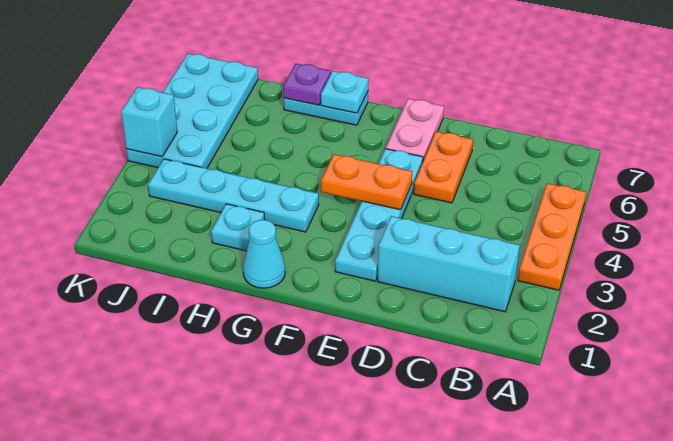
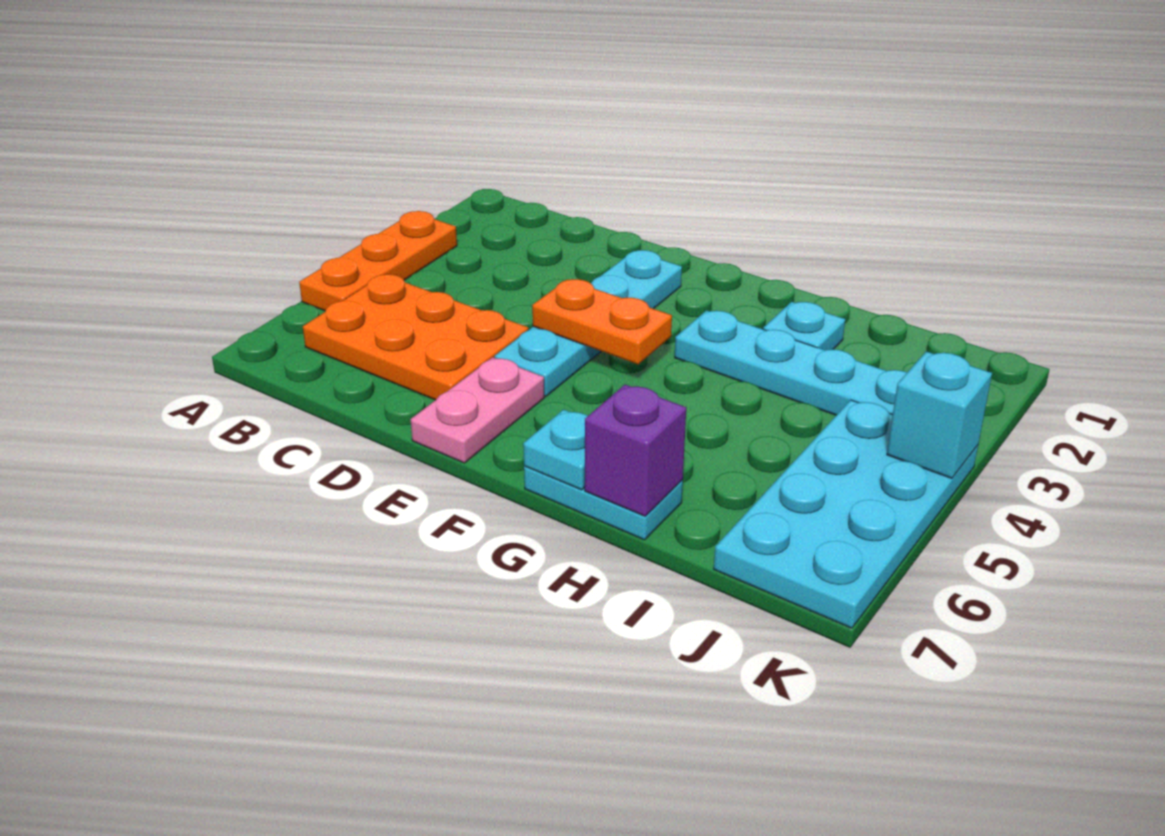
cyan 1x3 brick [378,216,520,312] -> none
orange 1x2 plate [414,131,473,203] -> orange 2x3 plate [303,274,529,400]
cyan 1x1 cone [243,220,285,288] -> none
purple 1x1 plate [283,64,331,105] -> purple 1x1 brick [585,385,686,516]

